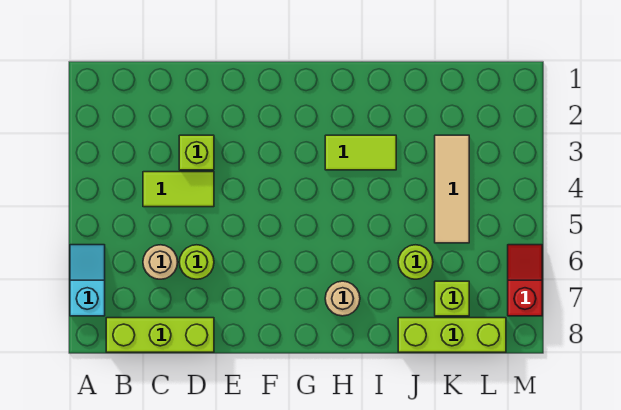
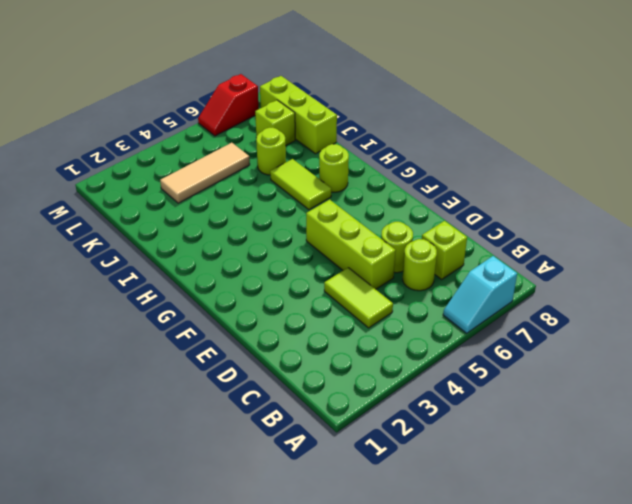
lime 1x3 brick [106,318,214,352] -> lime 1x3 brick moved to [306,200,396,289]
tan 1x1 round brick [143,245,178,279] -> lime 1x1 round brick [403,239,437,291]
lime 1x1 brick [179,135,214,170] -> lime 1x1 brick moved to [422,221,467,279]
lime 1x2 tile [325,135,396,170] -> lime 1x2 tile moved to [270,159,331,210]
tan 1x1 round brick [325,281,360,316] -> lime 1x1 round brick [319,144,349,192]

